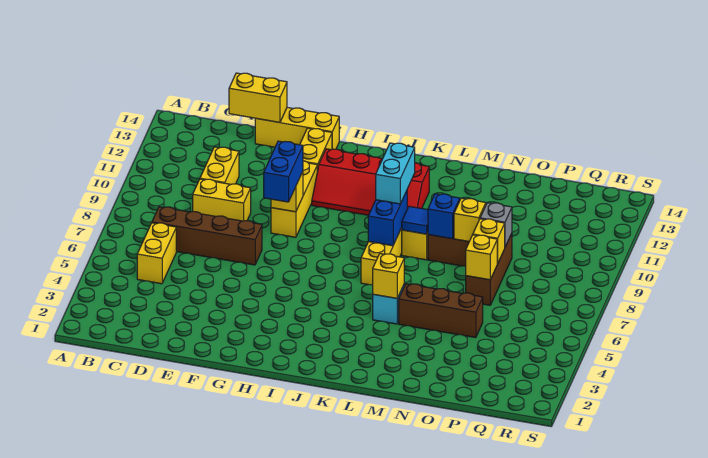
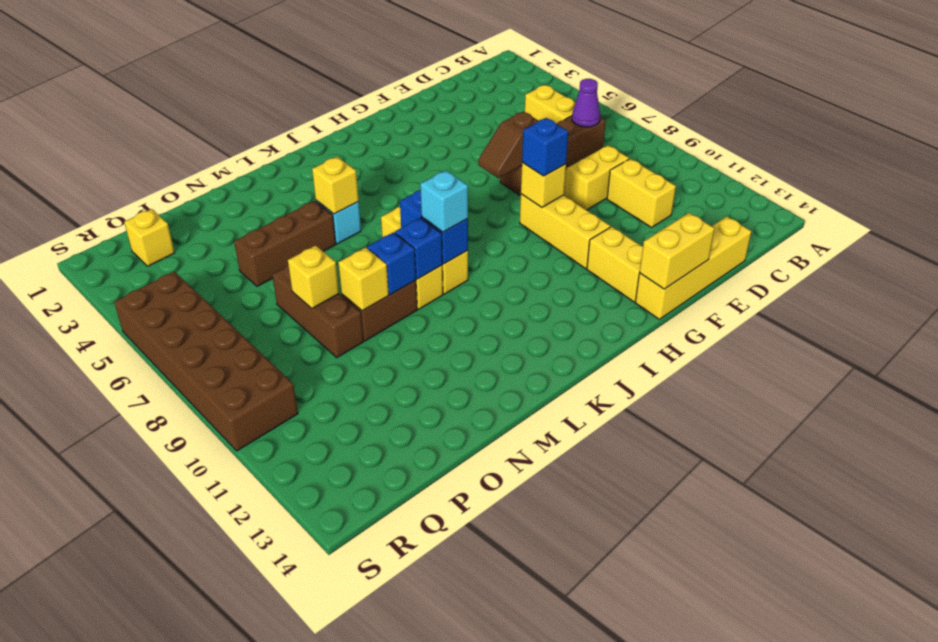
none -> purple 1x1 cone [572,79,600,127]
yellow 1x2 brick [229,73,287,122] -> yellow 1x2 brick moved to [639,213,715,289]
yellow 1x3 brick [255,108,339,149] -> yellow 1x4 brick [635,216,751,319]
none -> brown 1x2 slope [478,111,538,178]
blue 1x2 brick [264,141,303,202] -> blue 1x1 brick [522,118,568,176]
red 2x4 slope [312,149,429,215] -> none
cyan 1x2 brick [376,143,415,204] -> cyan 1x1 brick [420,170,468,232]
blue 1x1 tile [402,206,428,234] -> blue 1x1 brick [395,218,442,279]
yellow 1x1 brick [466,235,498,280] -> yellow 1x1 brick moved to [124,209,175,266]
grey 1x1 brick [480,203,512,247] -> none
none -> brown 2x6 brick [114,271,298,451]

